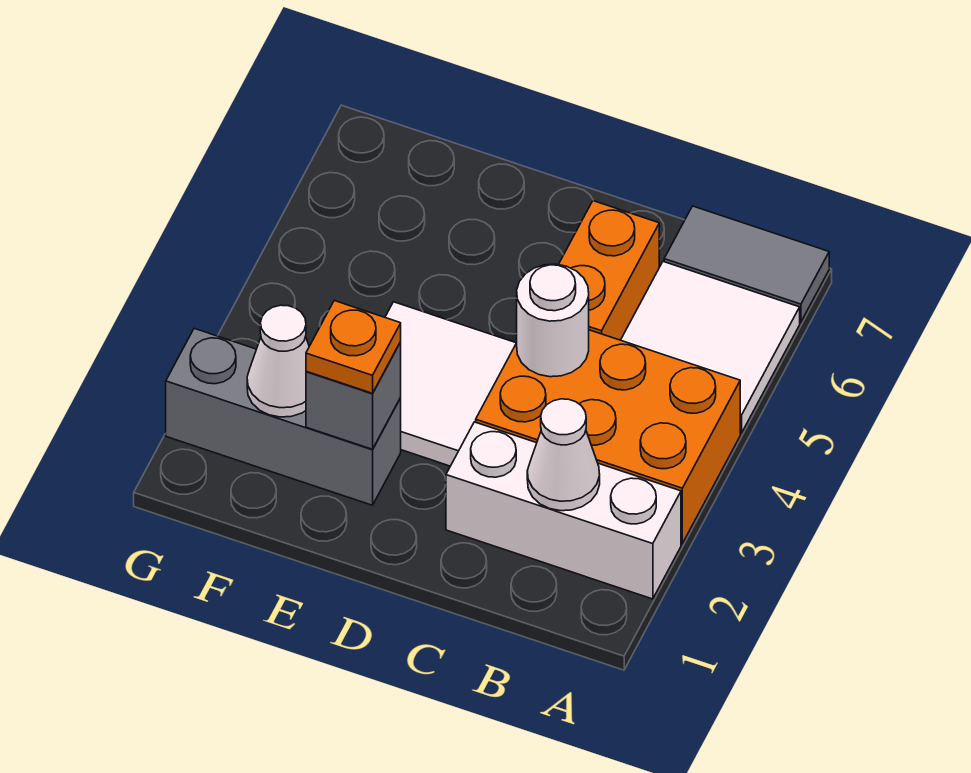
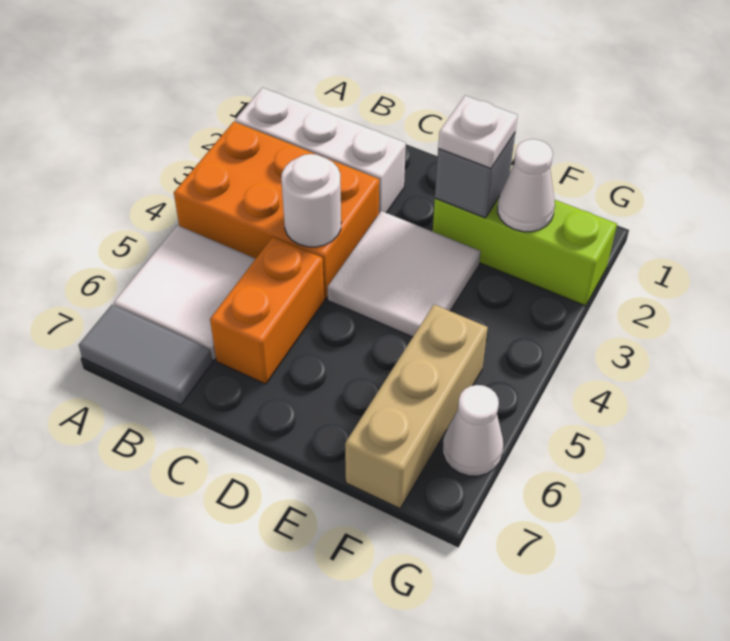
white 1x1 cone [527,399,600,511] -> white 1x1 cone moved to [443,385,503,476]
grey 1x3 brick [166,328,401,505] -> lime 1x3 brick [433,198,617,306]
orange 1x1 plate [306,301,401,393] -> white 1x1 plate [438,95,518,169]
none -> tan 1x3 brick [345,305,488,509]

